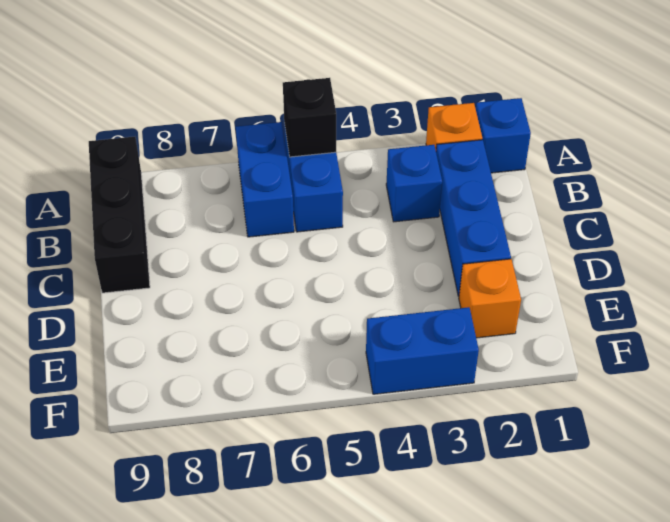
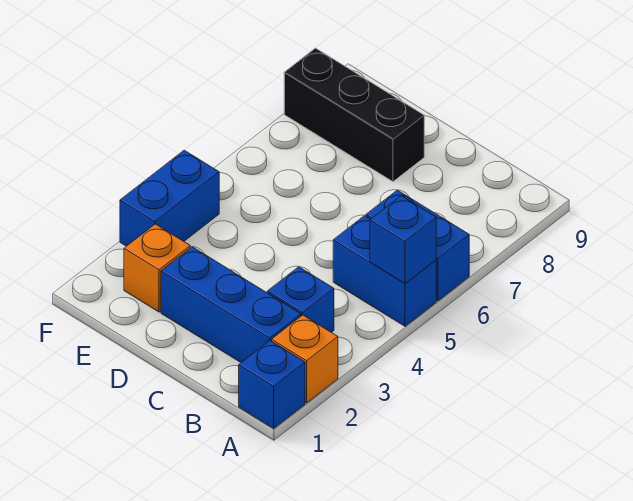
black 1x1 brick [283,78,336,157] -> blue 1x1 brick [370,196,436,284]
black 1x3 brick [89,137,150,293] -> black 1x3 brick moved to [284,48,424,181]

